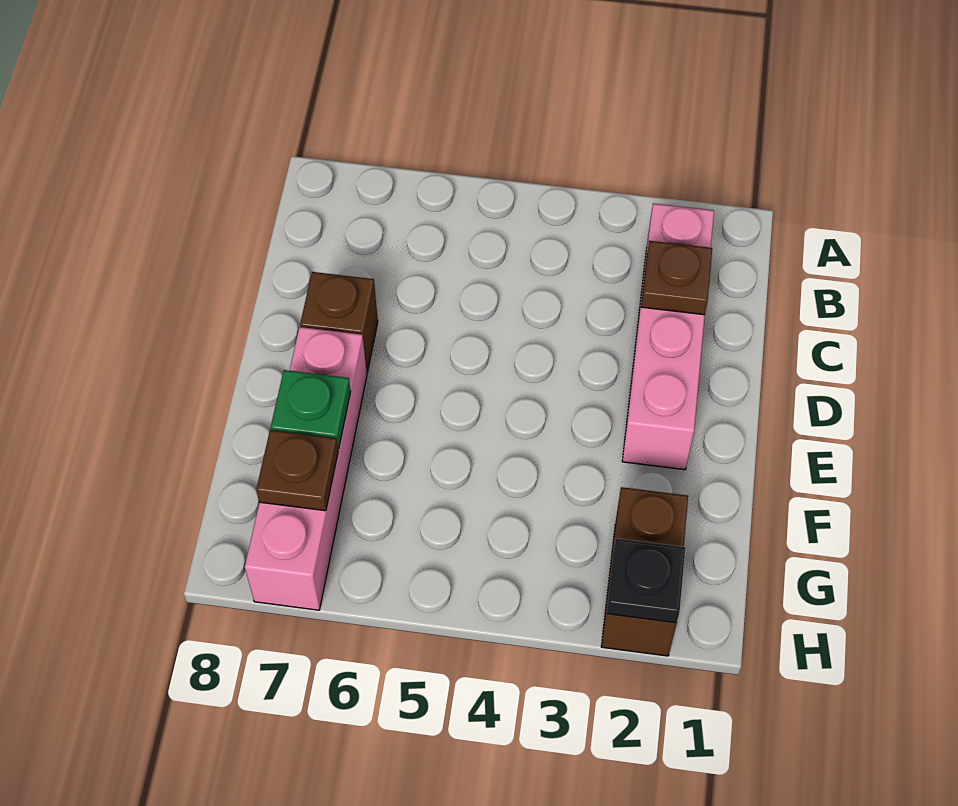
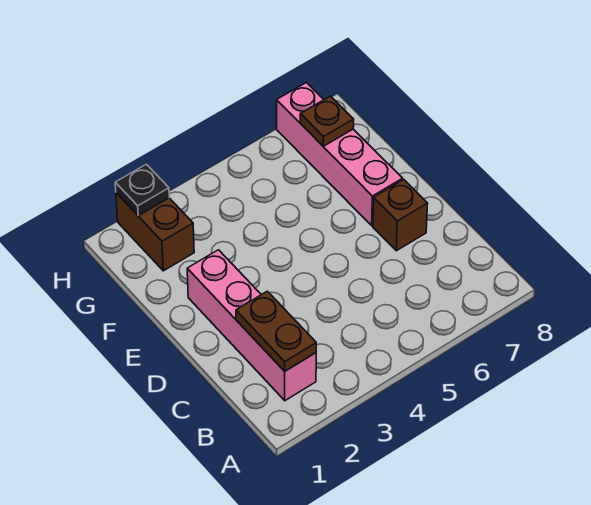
brown 1x1 plate [641,241,712,315] -> brown 1x2 plate [236,291,316,371]
green 1x1 plate [271,370,351,449] -> none

